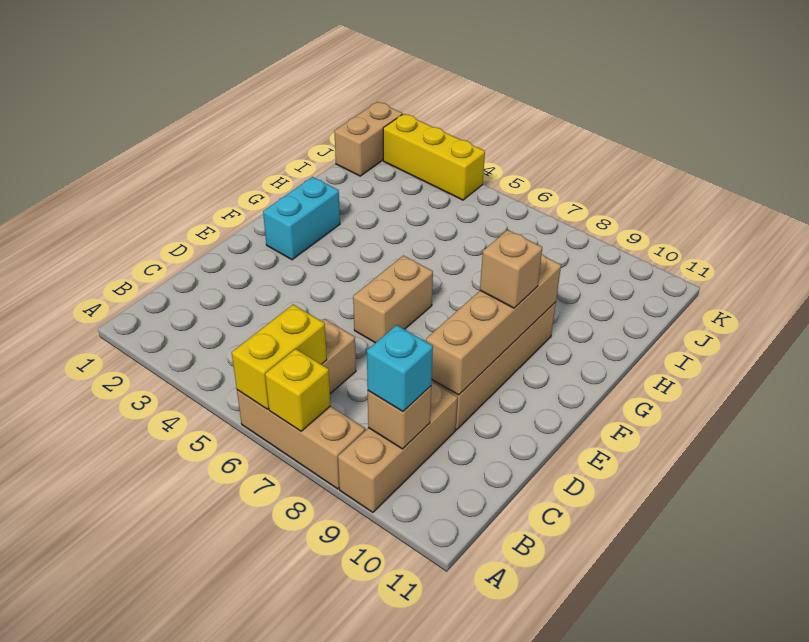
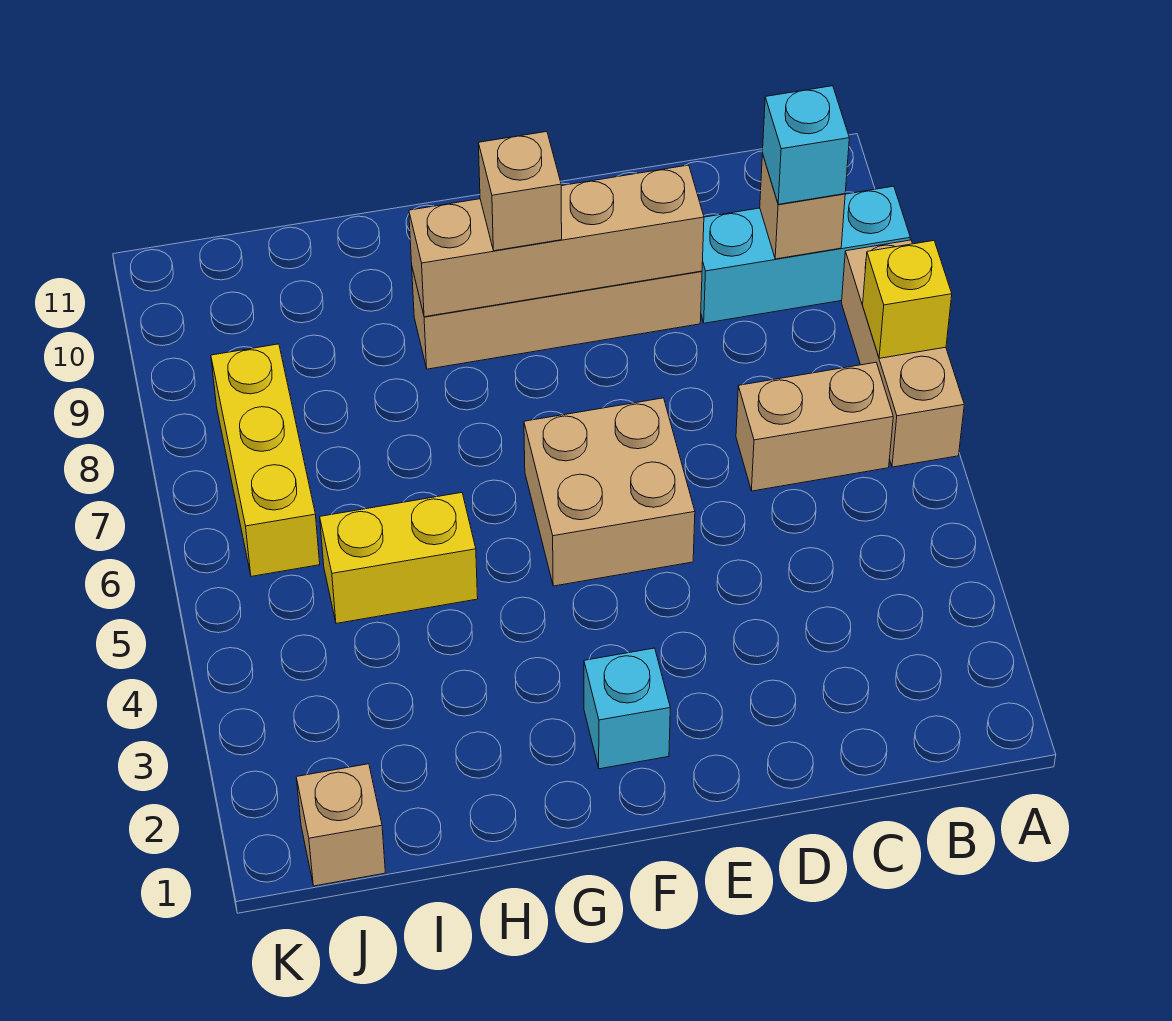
yellow 1x2 brick [232,305,327,409] -> yellow 1x2 brick moved to [320,493,478,623]
tan 1x3 brick [338,382,457,512] -> cyan 1x3 brick [701,186,910,323]
tan 1x2 brick [353,256,433,343] -> tan 2x2 brick [524,398,695,586]
cyan 1x2 brick [263,177,340,260] -> cyan 1x1 brick [584,648,670,769]
tan 1x2 brick [334,102,402,176] -> tan 1x1 brick [296,764,385,886]
yellow 1x3 brick [383,114,485,200] -> yellow 1x3 brick moved to [211,344,320,576]

